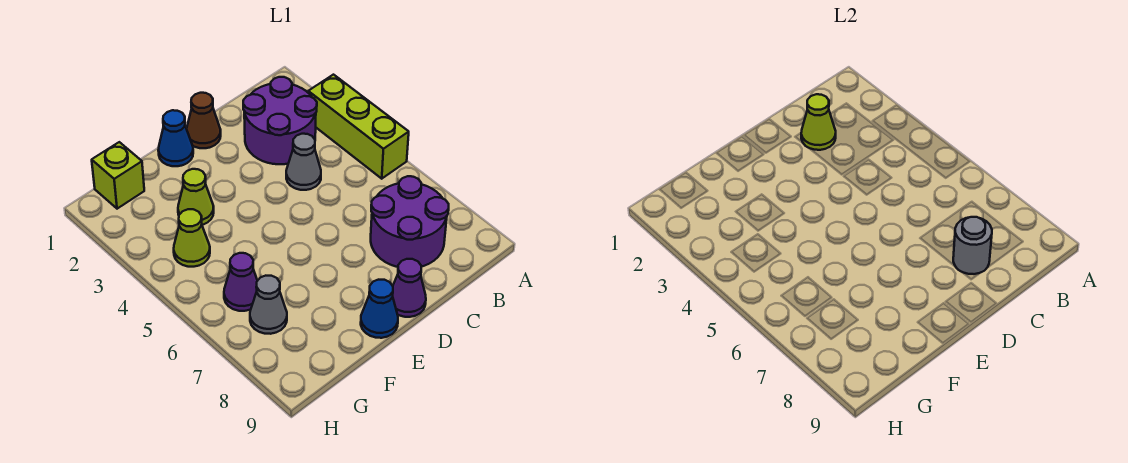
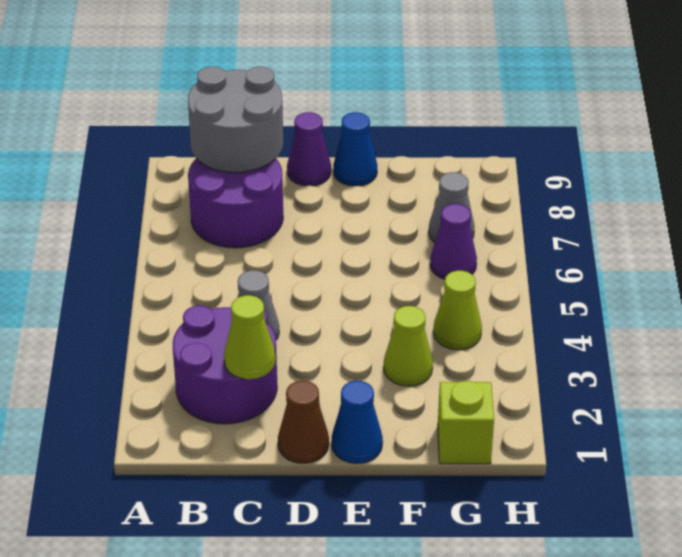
lime 1x3 brick [308,75,409,179] -> none
grey 1x1 round brick [953,217,992,274] -> grey 2x2 round brick [188,67,283,172]

